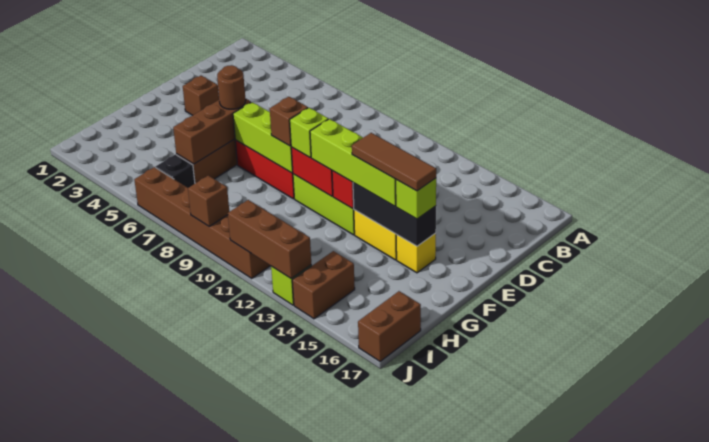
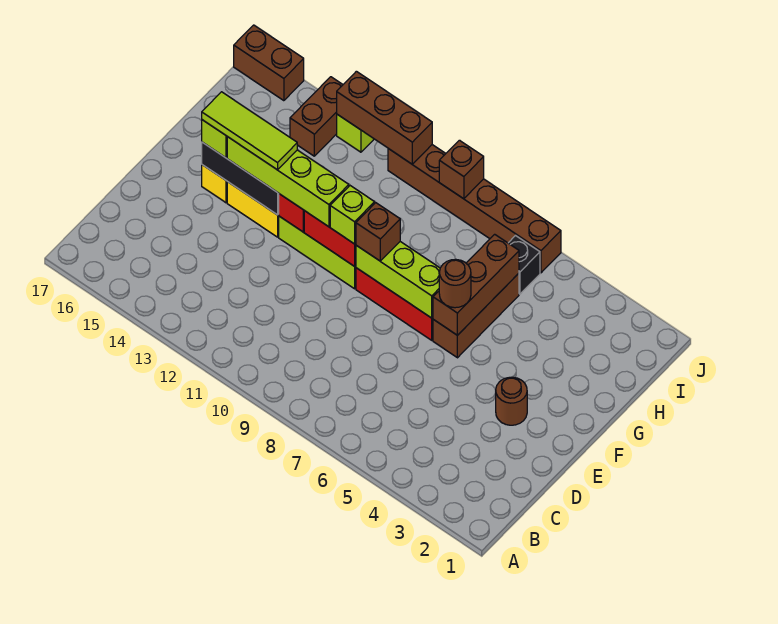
brown 1x1 brick [183,76,219,115] -> brown 1x1 round brick [496,377,527,425]
brown 1x3 tile [352,133,436,191] -> lime 1x3 tile [202,92,297,170]
brown 1x2 brick [358,291,421,361] -> brown 1x2 brick turned to [234,25,304,101]

